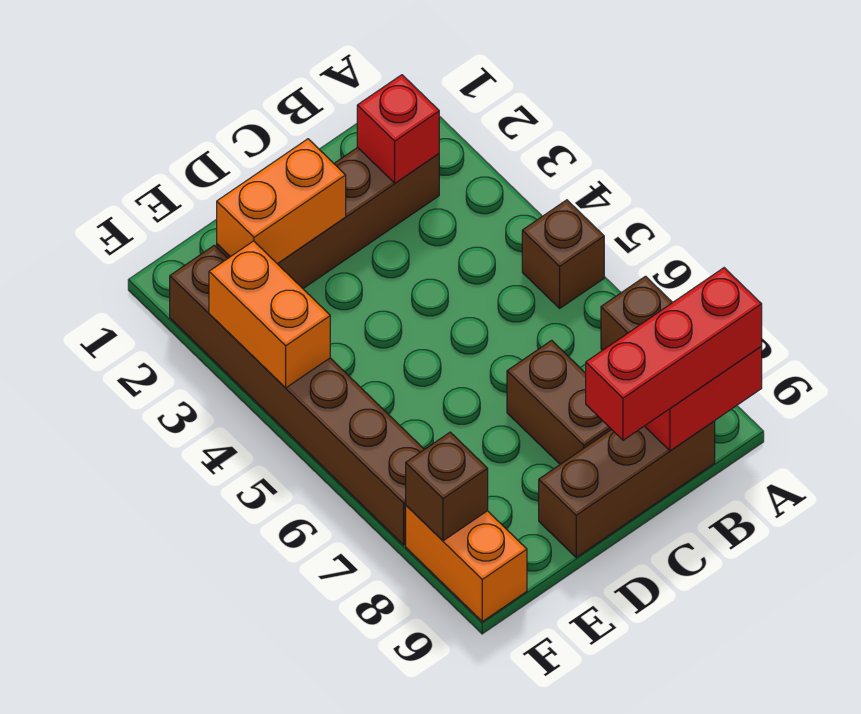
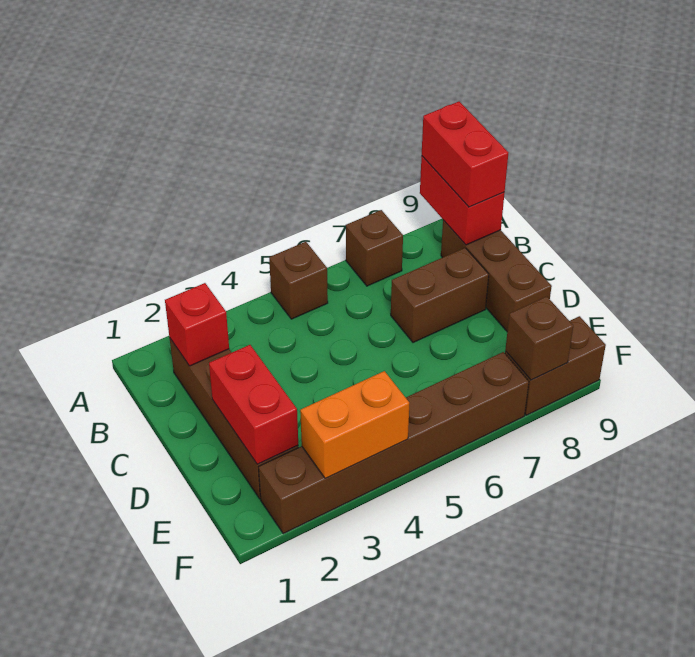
red 1x3 brick [586,268,762,440] -> red 1x2 brick [422,102,508,207]
orange 1x2 brick [217,139,346,264] -> red 1x2 brick [209,345,298,464]
orange 1x2 brick [406,506,527,622] -> brown 1x2 brick [505,316,606,415]

